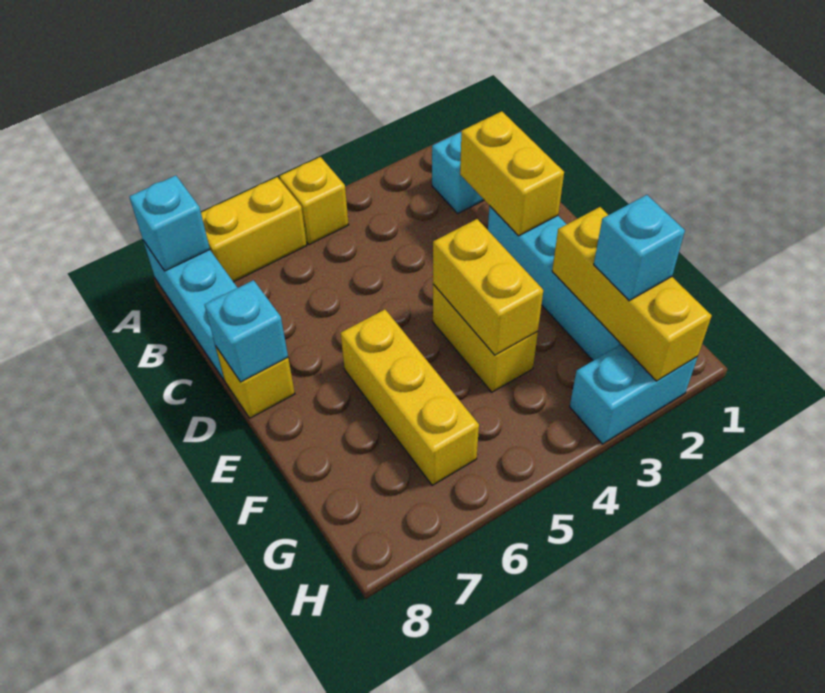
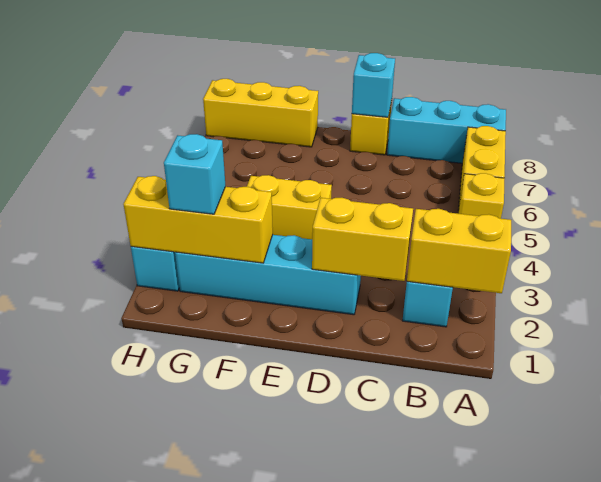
cyan 1x1 brick [129,175,210,271] -> none
yellow 1x2 brick [433,219,543,355] -> yellow 1x2 brick moved to [407,209,511,293]
yellow 1x3 brick [341,309,479,485] -> yellow 1x3 brick moved to [203,79,318,147]

